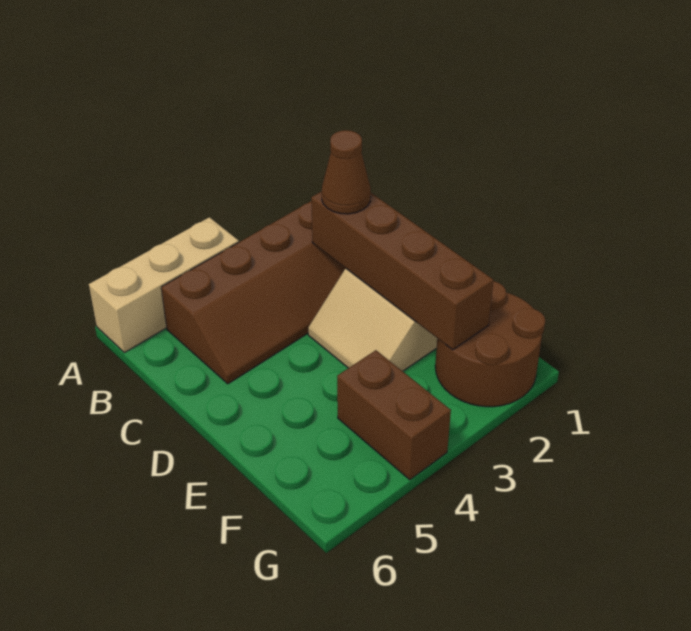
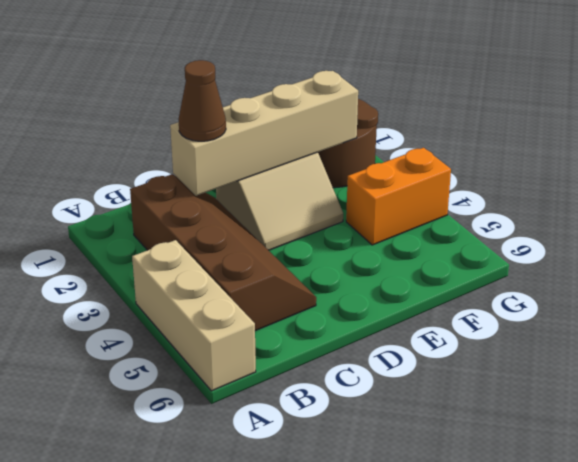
brown 1x4 brick [311,192,493,350] -> tan 1x4 brick [170,71,358,196]
brown 1x2 brick [337,350,451,480] -> orange 1x2 brick [346,148,451,245]

